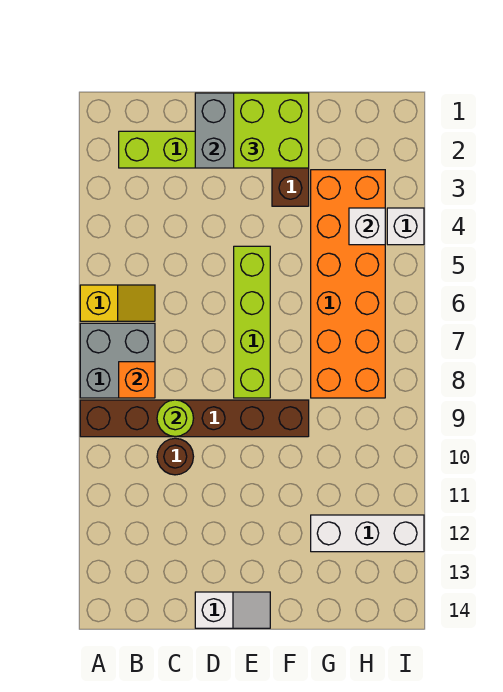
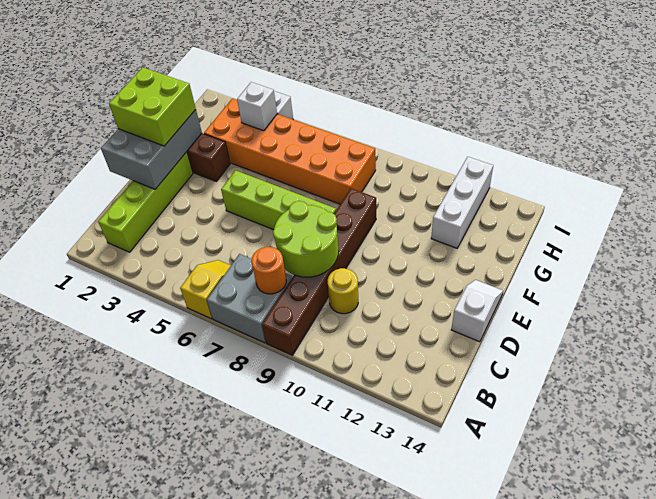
orange 1x1 brick [119,362,155,398] -> orange 1x1 round brick [251,247,286,294]
lime 1x1 round brick [157,400,194,437] -> lime 2x2 round brick [273,201,339,277]
brown 1x1 round brick [157,438,194,475] -> yellow 1x1 round brick [328,268,358,314]

